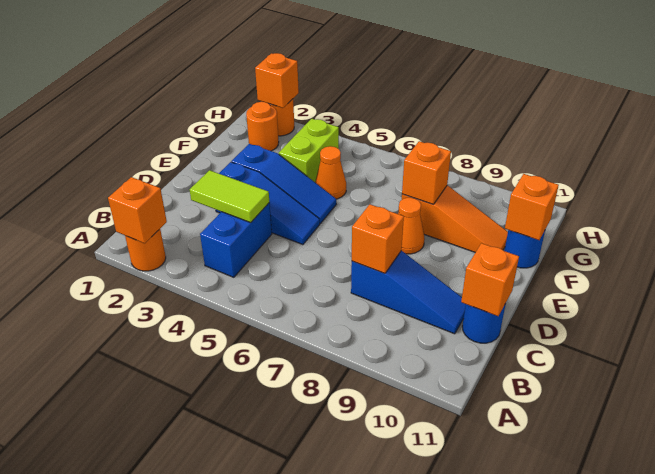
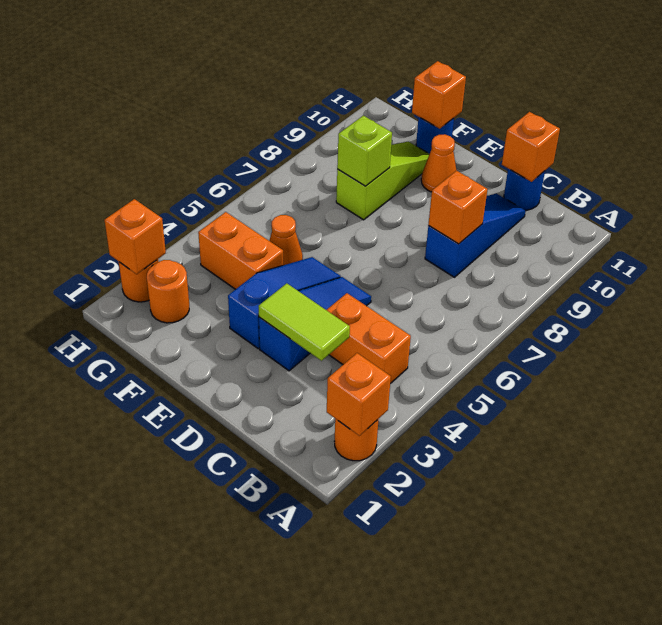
blue 1x2 brick [200,203,272,277] -> orange 1x2 brick [327,293,411,384]
lime 1x2 tile [190,170,269,223] -> lime 1x2 tile turned to [259,283,350,361]
orange 1x1 cone [398,198,425,254] -> orange 1x1 cone moved to [421,134,456,192]
lime 1x2 brick [279,119,339,182] -> orange 1x2 brick [198,212,283,289]
orange 1x3 slope [402,185,508,252] -> lime 1x3 slope [336,141,429,220]
orange 1x1 brick [402,141,451,204] -> lime 1x1 brick [337,116,392,186]

